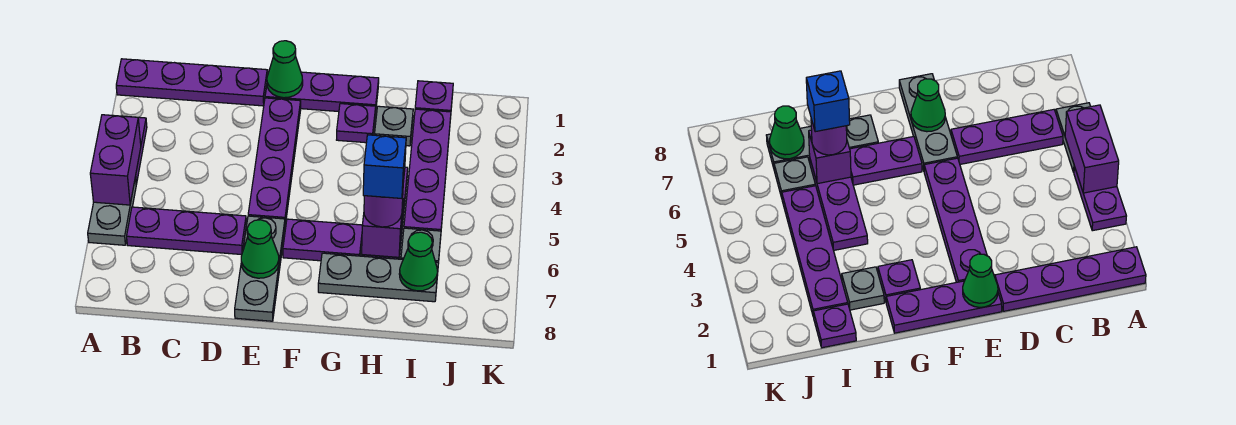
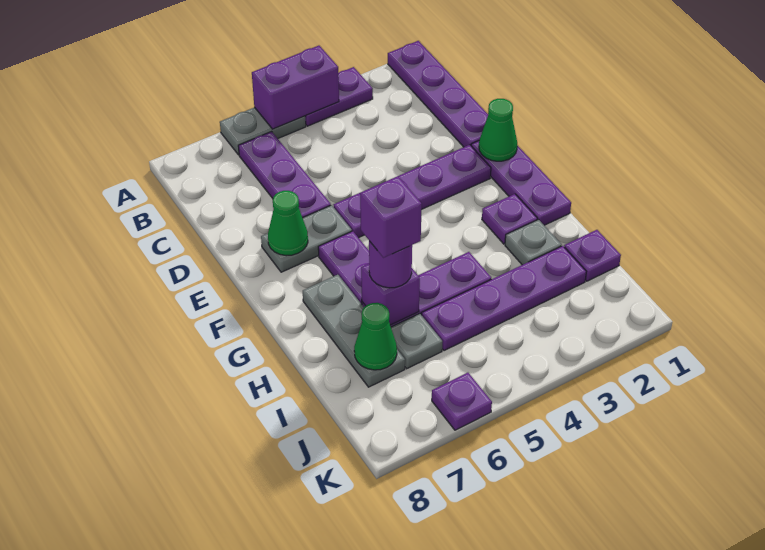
grey 1x3 plate [235,216,285,321] -> grey 1x2 plate [261,205,352,272]
blue 1x1 brick [363,135,406,198] -> purple 1x1 brick [360,176,422,258]
none -> purple 1x1 plate [432,373,492,430]

